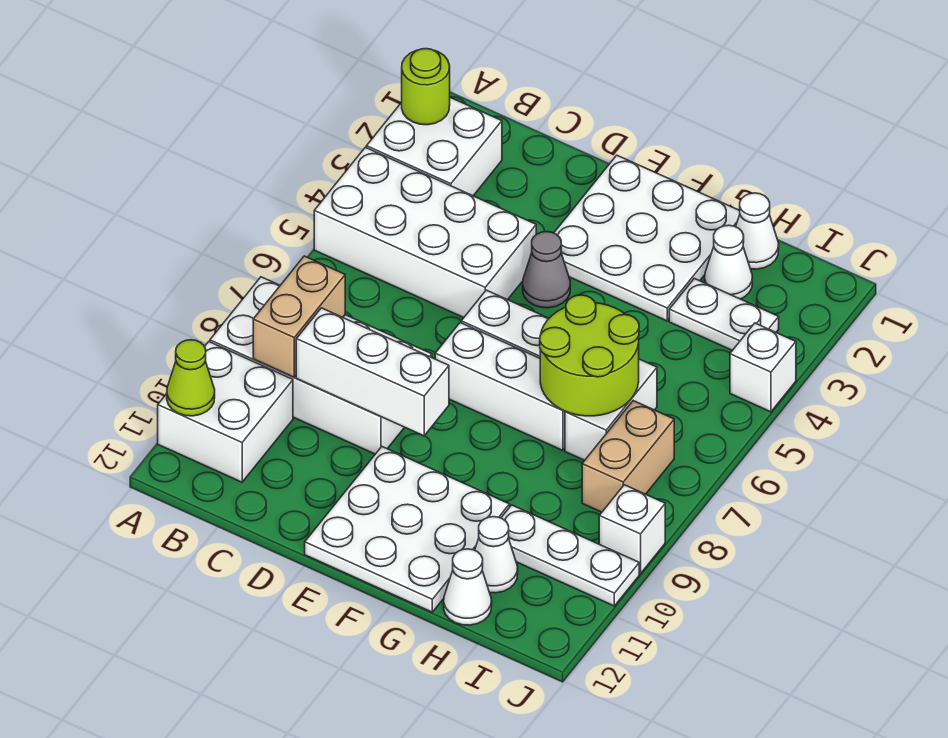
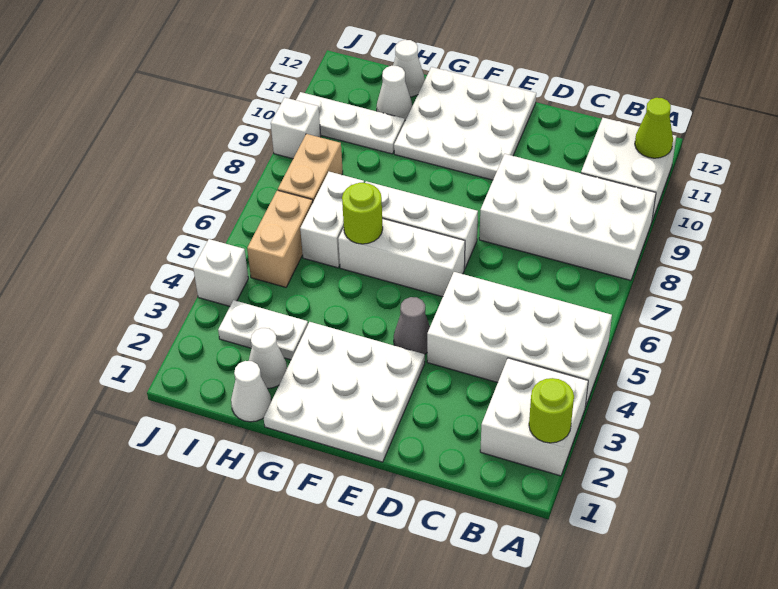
tan 1x2 brick [253,256,345,377] -> tan 1x2 brick moved to [247,190,313,287]
white 1x3 brick [296,308,449,436] -> none
lime 2x2 round brick [540,295,639,416] -> lime 1x1 round brick [342,183,383,244]

